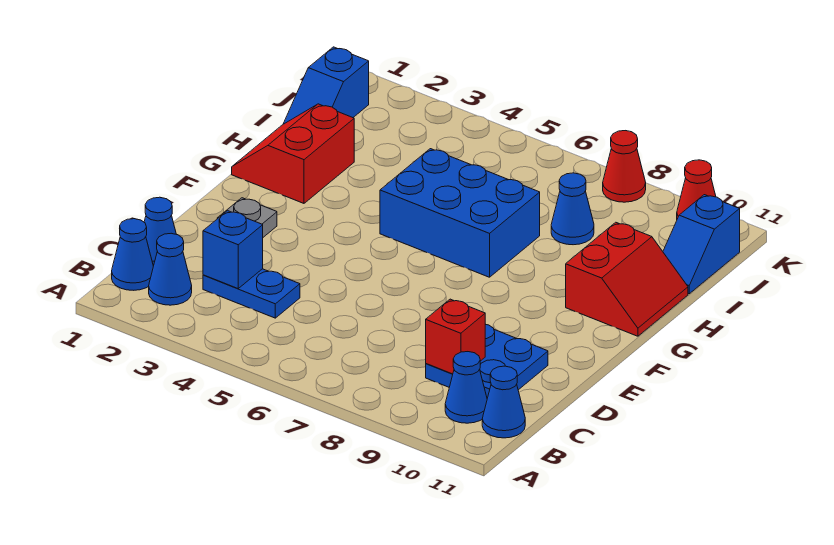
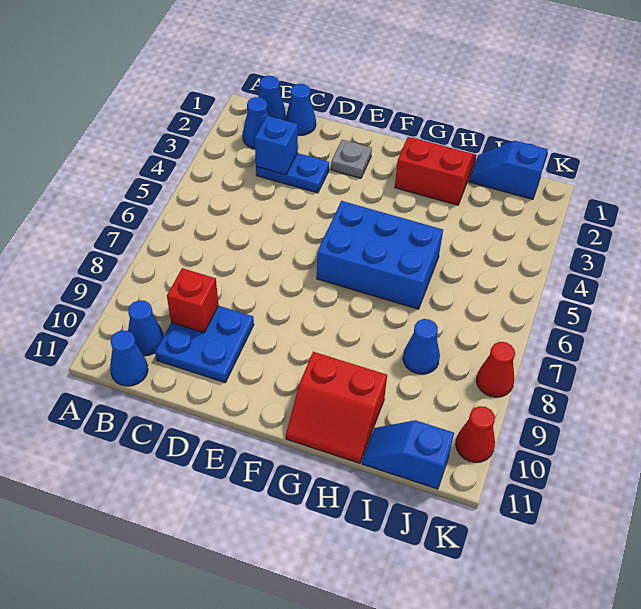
blue 1x2 plate [203,269,300,318] -> blue 1x2 plate turned to [256,153,329,193]
blue 2x3 brick [380,149,540,277] -> blue 2x3 brick turned to [317,201,443,309]

